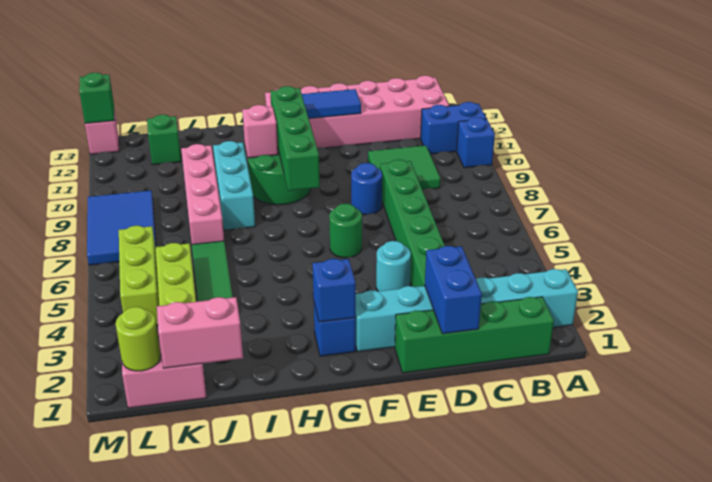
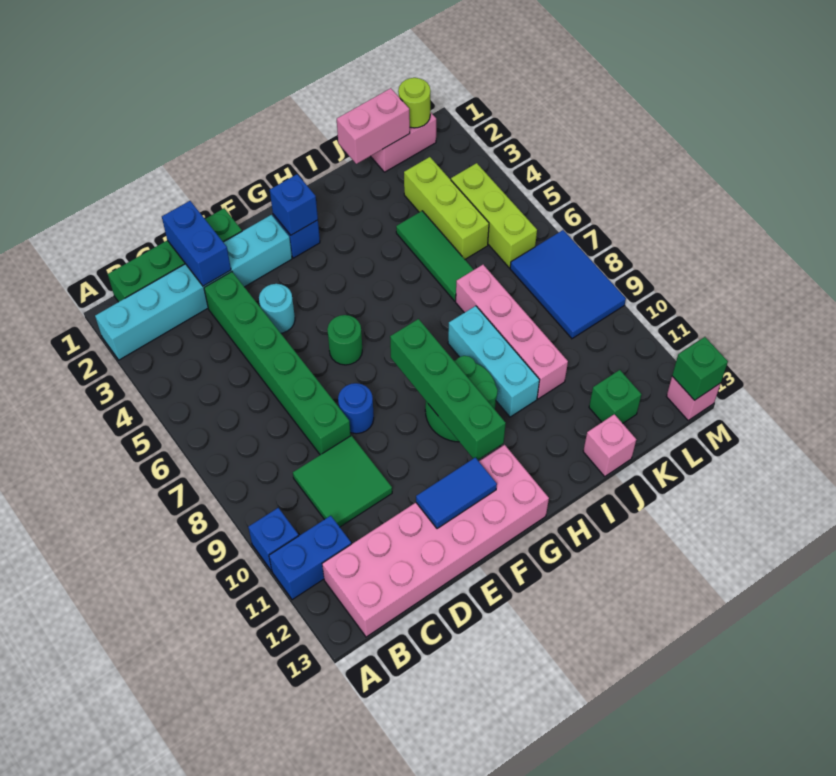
pink 1x1 brick [242,105,278,158] -> pink 1x1 brick moved to [583,414,636,477]

